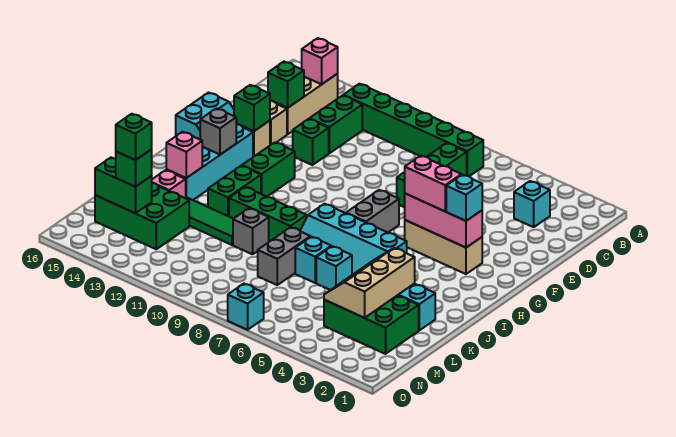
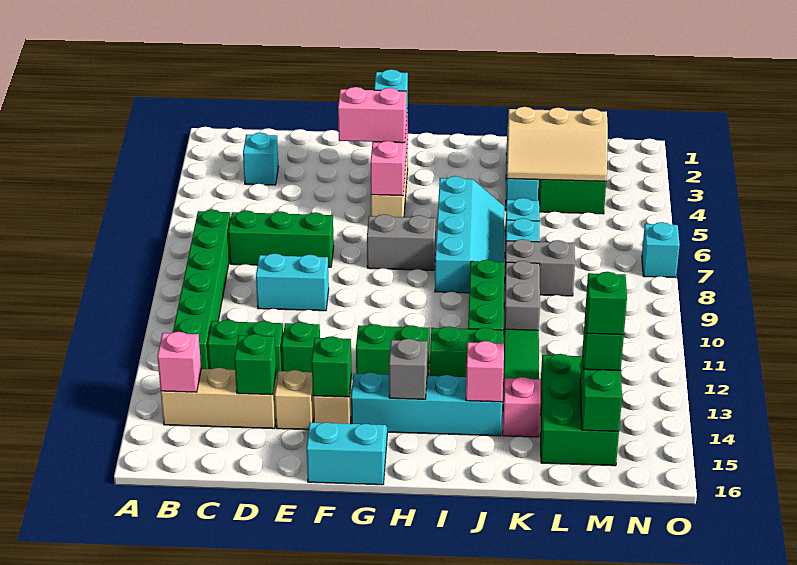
none -> cyan 1x2 brick [256,254,329,311]
pink 1x2 brick [405,156,461,211] -> pink 1x2 brick turned to [338,87,406,143]
grey 1x1 brick [233,208,269,254] -> grey 1x2 brick [504,261,540,330]

